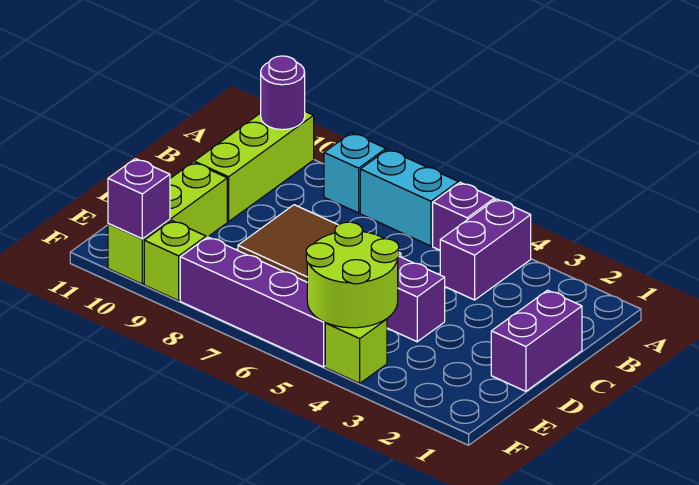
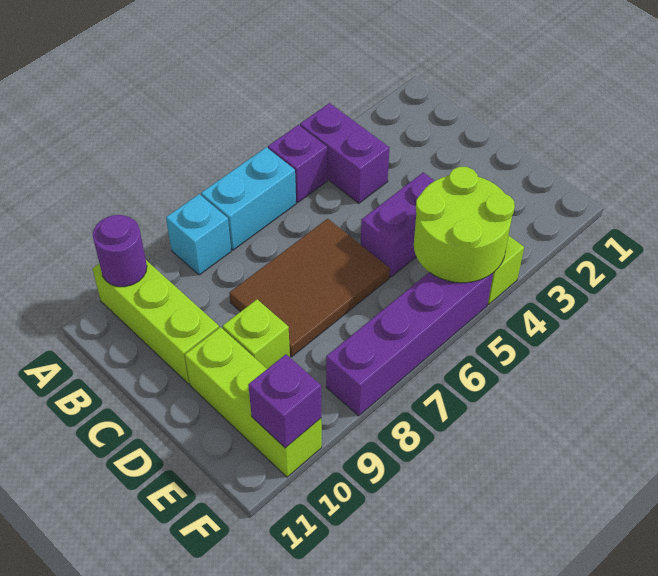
purple 1x2 brick [491,290,582,391] -> none
lime 1x1 brick [144,220,206,301] -> lime 1x1 brick moved to [222,299,290,369]

